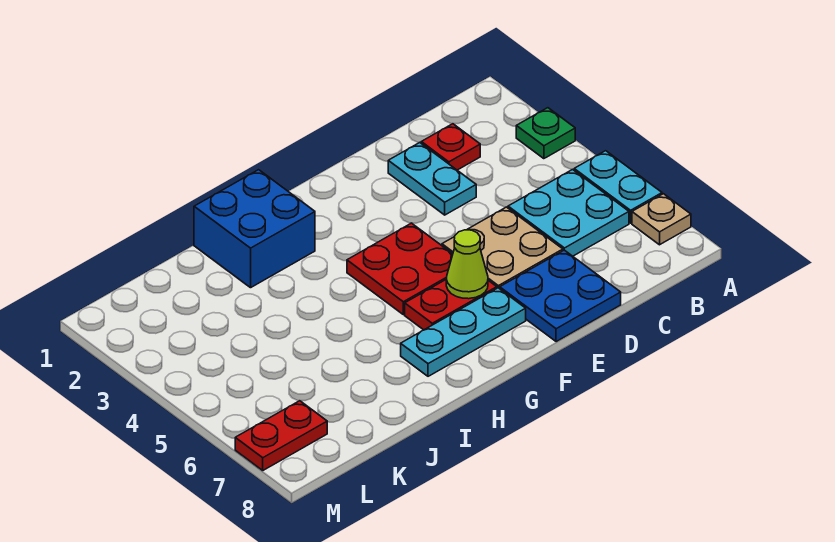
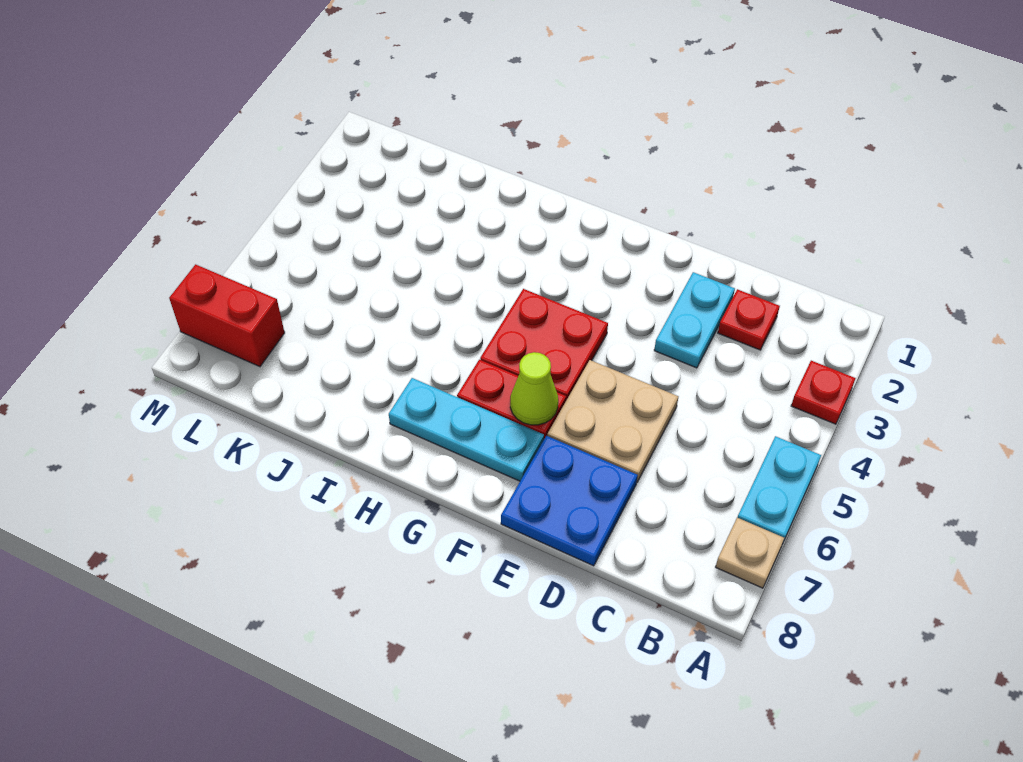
green 1x1 plate [516,108,575,159] -> red 1x1 plate [791,361,856,424]
cyan 2x2 plate [508,169,629,256] -> none
blue 2x2 brick [194,170,315,288] -> none
red 1x2 plate [235,401,327,470] -> red 1x2 brick [169,264,285,367]

